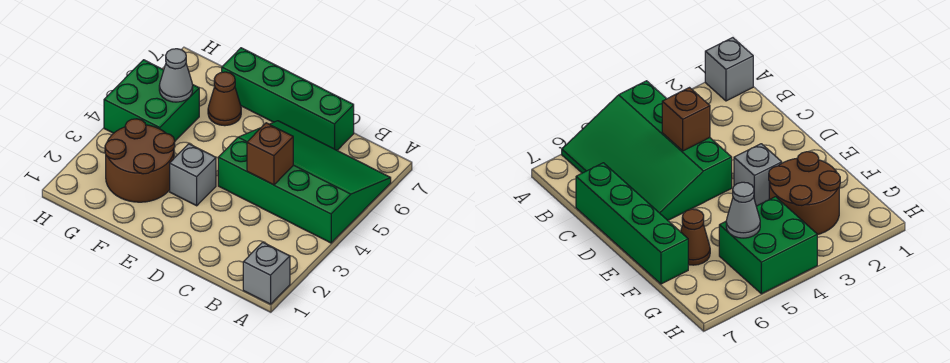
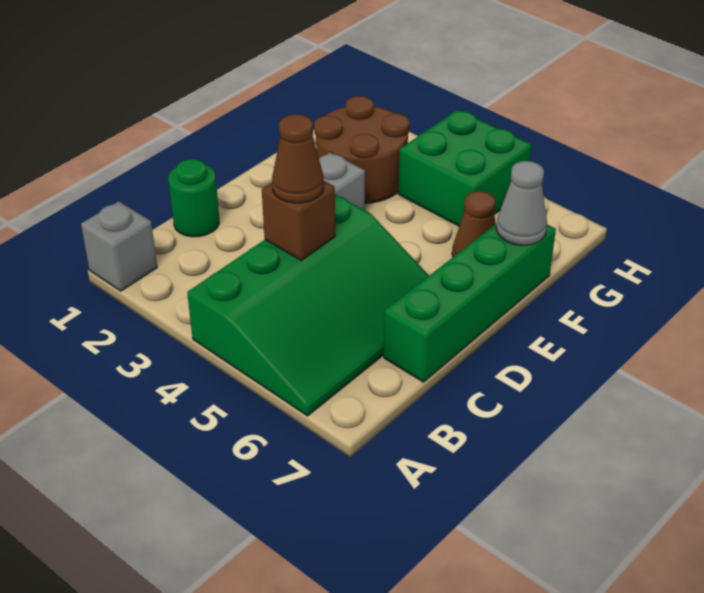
none -> green 1x1 round brick [168,159,219,237]
none -> brown 1x1 cone [272,114,324,203]
grey 1x1 cone [159,49,193,102] -> grey 1x1 cone moved to [496,161,547,245]

